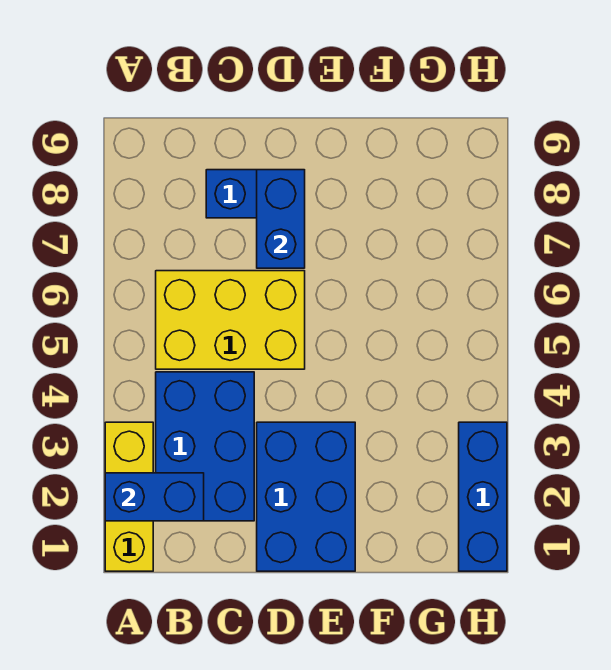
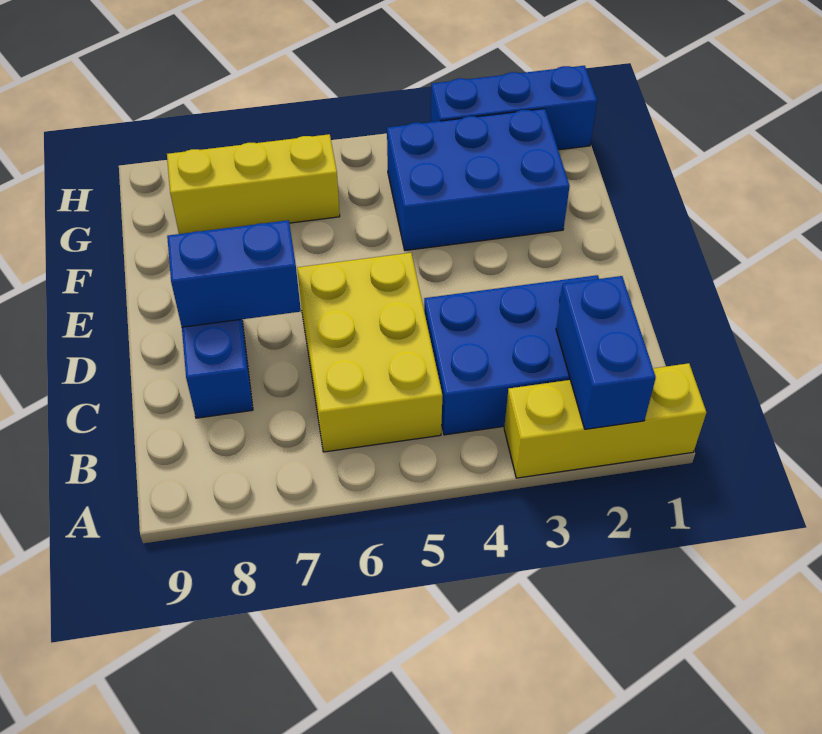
blue 2x3 brick [257,422,355,571] -> blue 2x3 brick moved to [387,109,570,251]
none -> yellow 1x3 brick [167,134,340,234]

